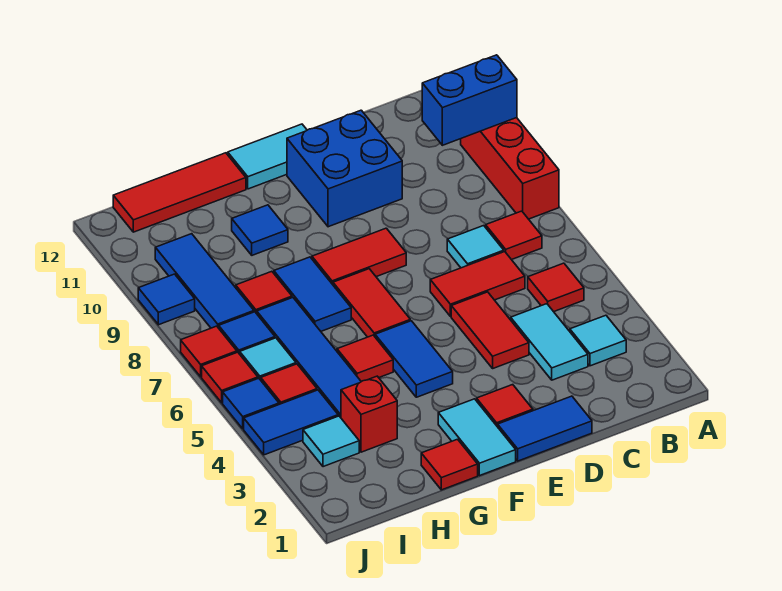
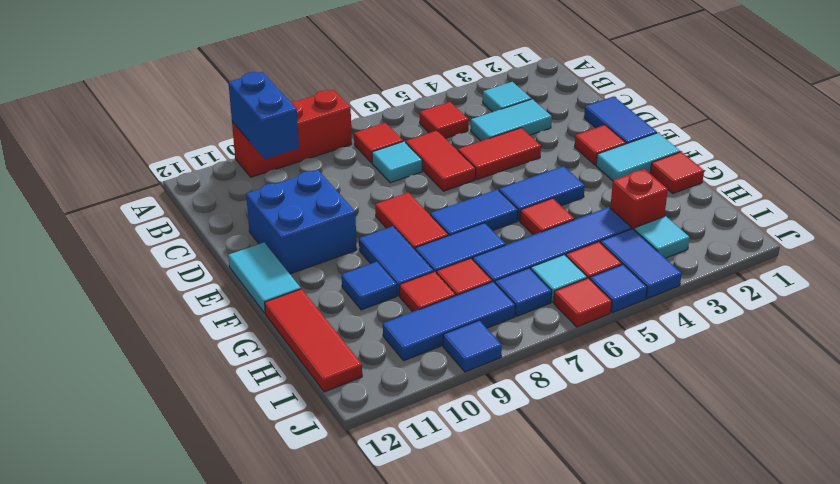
red 1x2 tile [333,269,410,337] -> blue 1x2 tile [430,189,518,236]
none -> blue 1x2 tile [359,226,434,296]
red 1x1 tile [181,326,237,377] -> red 1x1 tile moved to [400,272,456,312]

